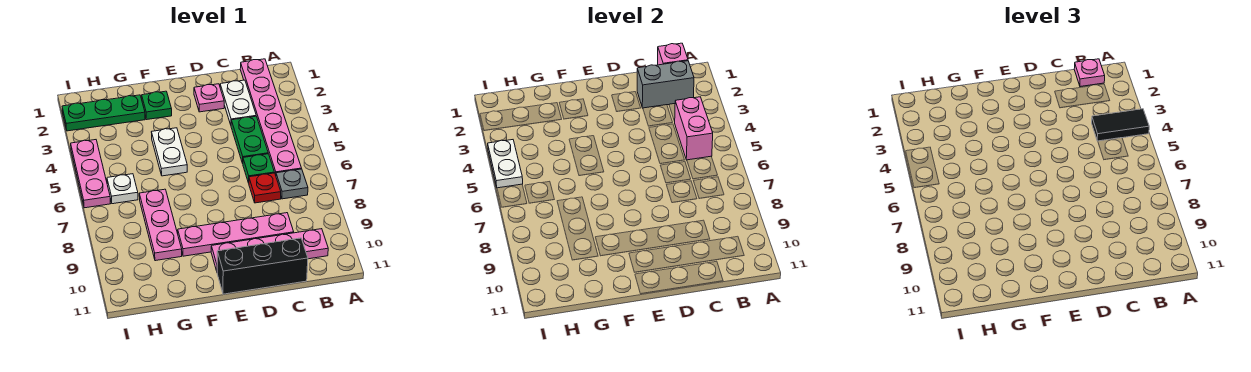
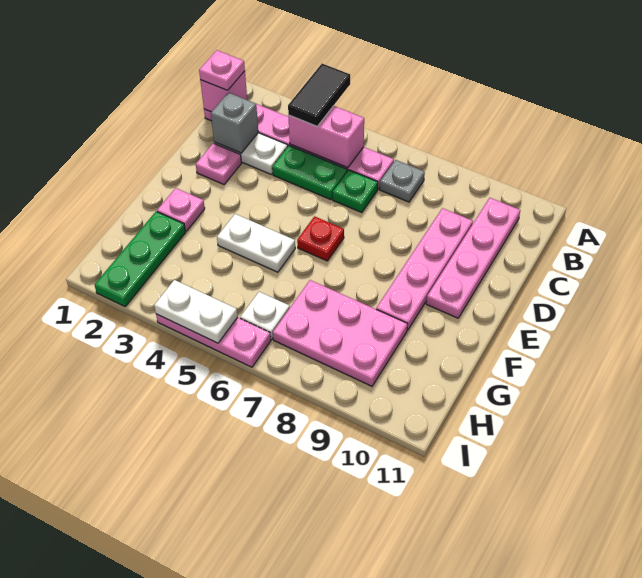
grey 1x2 brick [637,61,694,108] -> grey 1x1 brick [211,93,258,153]
red 1x1 plate [249,173,281,203] -> red 1x1 plate moved to [297,216,344,261]
black 1x3 brick [217,238,308,294] -> none
green 1x1 plate [142,91,172,119] -> pink 1x1 plate [157,188,205,231]
pink 1x3 plate [139,189,182,261] -> pink 2x3 plate [273,280,407,386]

